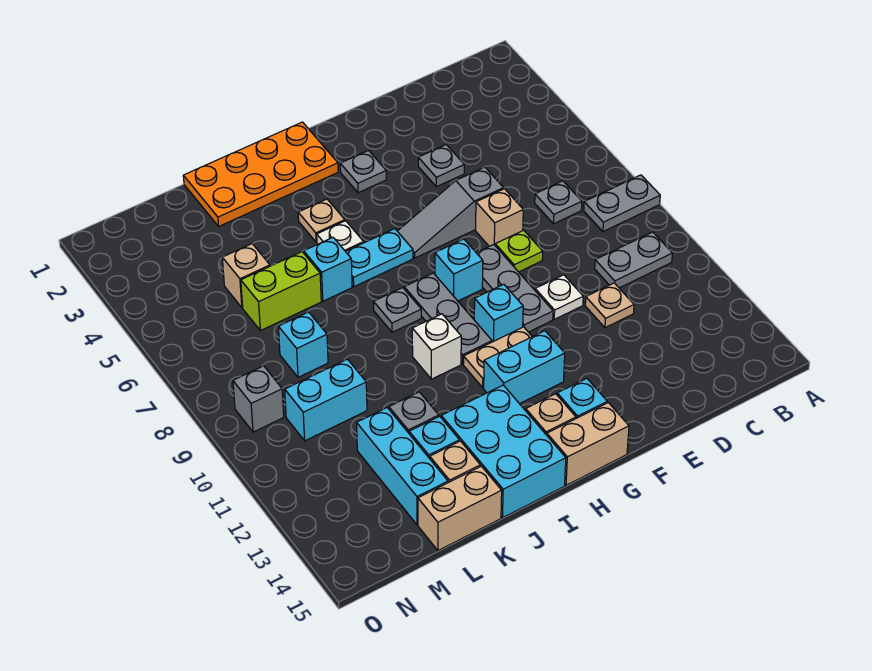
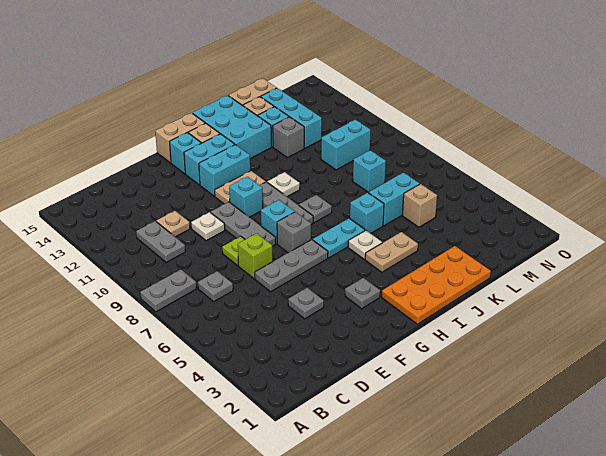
grey 1x2 plate [595,232,672,288] -> grey 1x2 plate turned to [136,221,185,262]
grey 1x3 slope [397,167,504,258] -> grey 1x3 plate [255,239,328,292]
tan 1x1 brick [476,189,523,246] -> lime 1x1 brick [238,233,273,279]
none -> cyan 1x2 brick [184,134,235,185]
tan 1x1 plate [298,199,345,242] -> tan 1x2 plate [365,232,418,272]
white 1x1 brick [412,314,461,379] -> white 1x1 plate [267,172,300,197]
lime 1x2 brick [241,252,321,331] -> cyan 1x2 brick [369,173,420,226]
grey 1x1 brick [233,366,284,432] -> grey 1x1 brick moved to [277,212,311,253]

